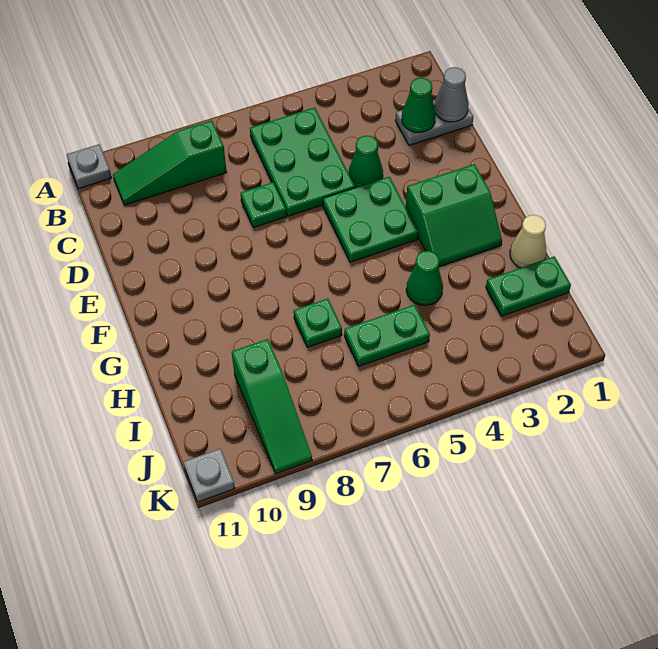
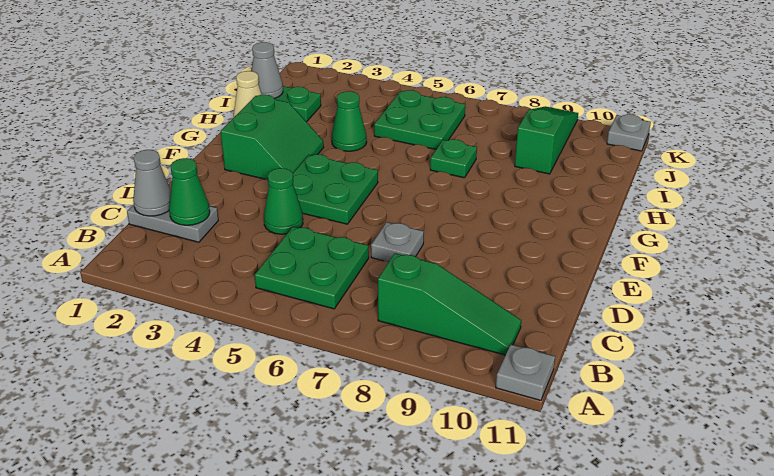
green 2x3 plate [250,107,355,216] -> green 2x2 plate [255,227,369,309]
green 1x1 plate [241,182,286,228] -> grey 1x1 plate [371,222,424,262]
green 2x2 slope [406,164,502,267] -> green 2x2 slope turned to [221,95,324,179]
none -> grey 1x1 cone [252,42,283,98]
green 1x2 plate [344,305,430,366] -> green 2x2 plate [374,90,465,149]

